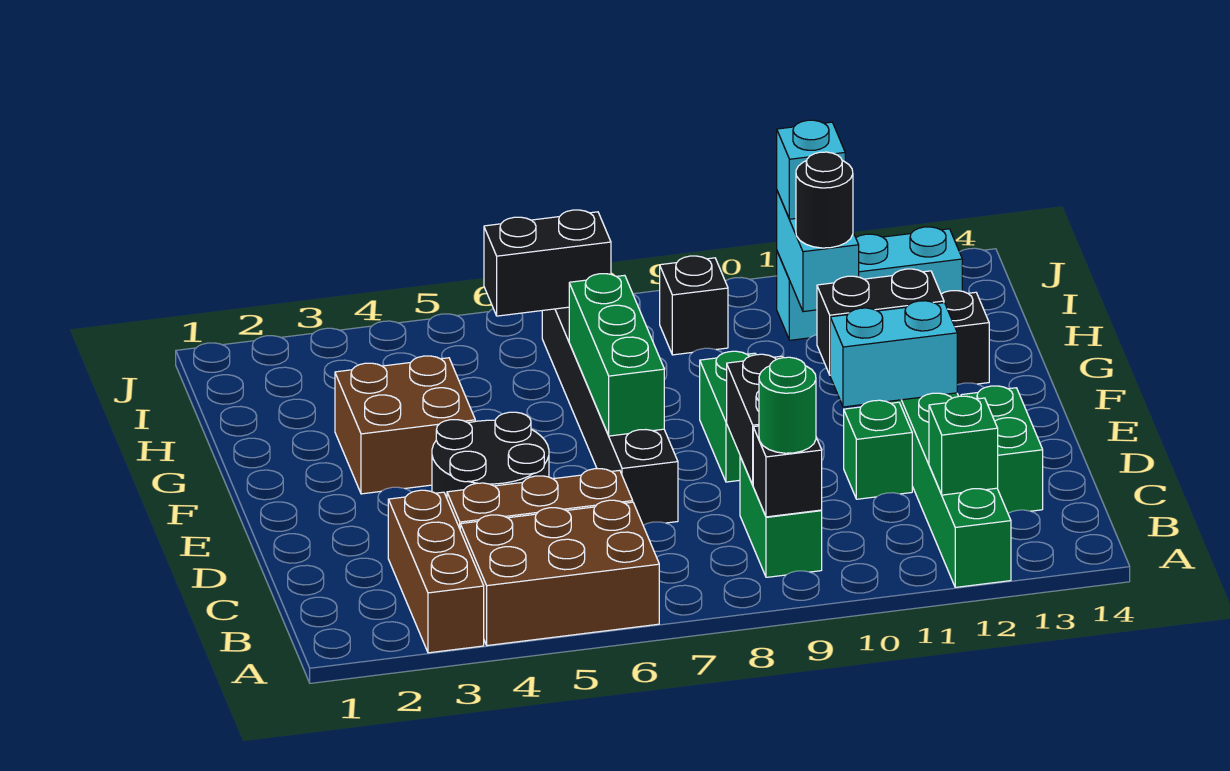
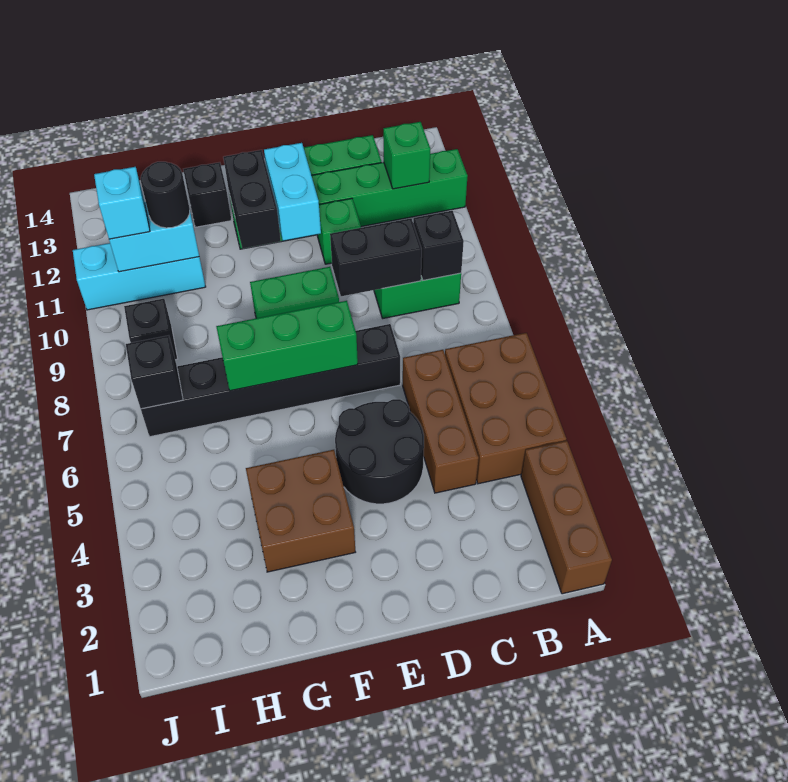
brown 1x3 brick [388,490,484,653] -> brown 1x3 brick turned to [521,441,612,594]
green 1x1 round brick [759,357,816,453] -> none
black 1x2 brick [484,210,611,316] -> black 1x1 brick [126,336,183,409]
cyan 1x3 brick [777,227,962,340] -> cyan 1x3 brick turned to [73,243,206,310]

